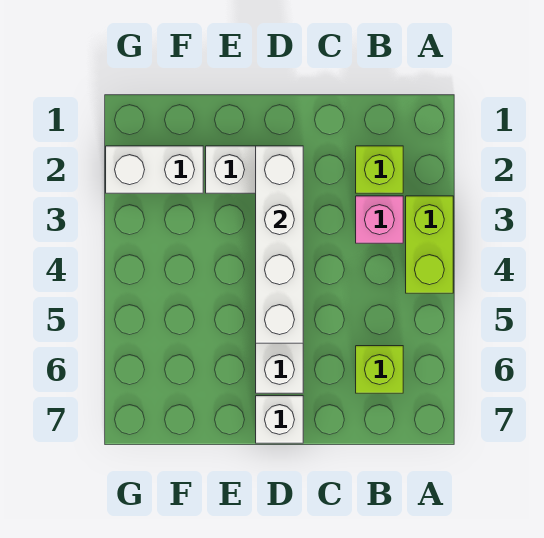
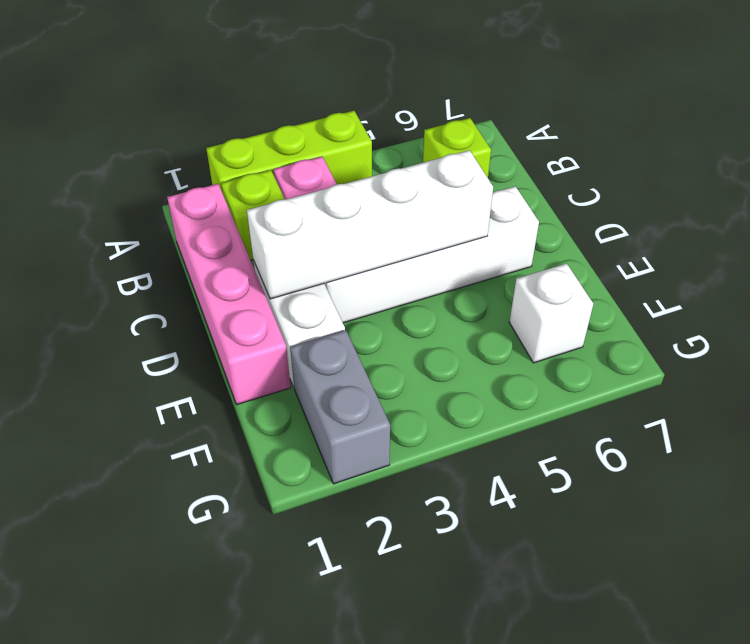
lime 1x2 brick [406,196,453,293] -> lime 1x3 brick [206,111,372,191]
none -> pink 1x4 brick [167,184,291,405]
white 1x1 brick [256,396,303,443] -> white 1x1 brick moved to [509,263,593,363]
white 1x2 brick [106,146,203,193] -> grey 1x2 brick [290,330,390,484]

